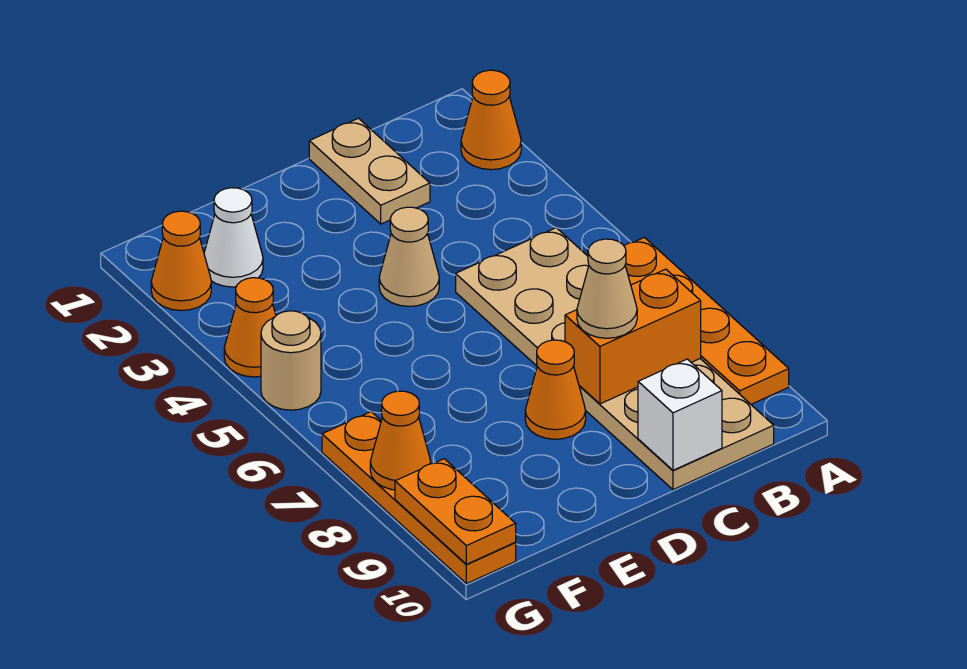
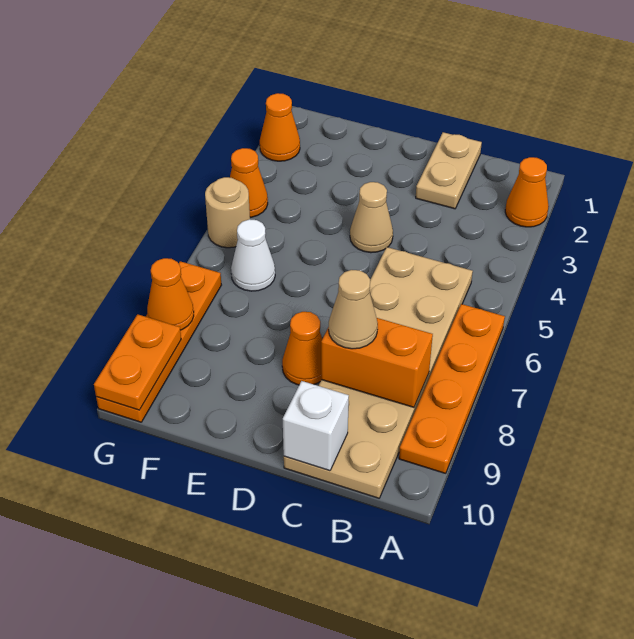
white 1x1 cone [204,188,263,287] -> white 1x1 cone moved to [231,219,275,291]

